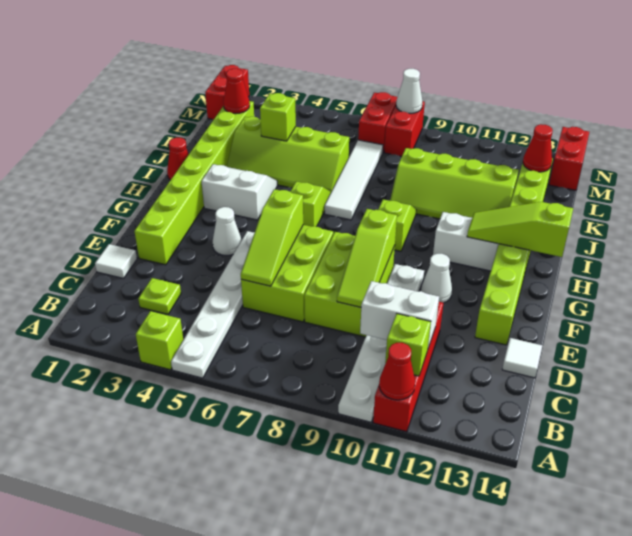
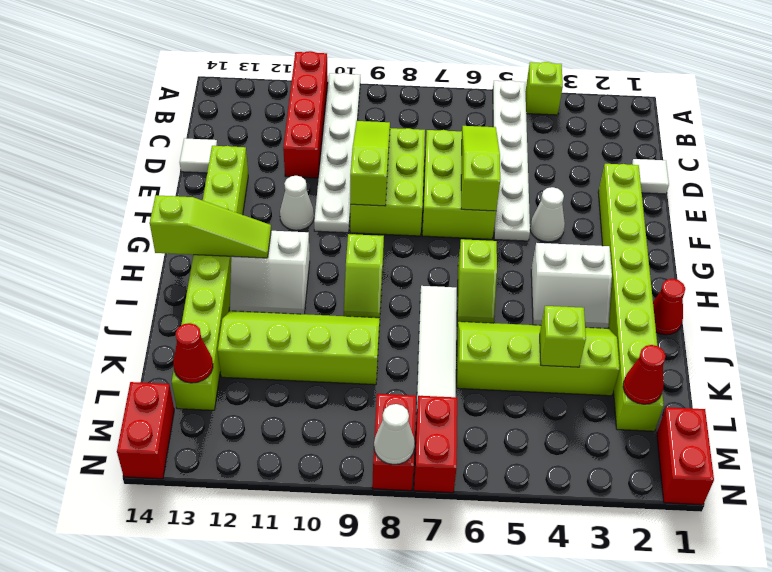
red 1x1 cone [379,343,415,400] -> none
lime 1x1 brick [385,314,431,376] -> none
lime 1x1 plate [138,278,181,314] -> none
white 1x2 brick [360,281,439,348] -> none

